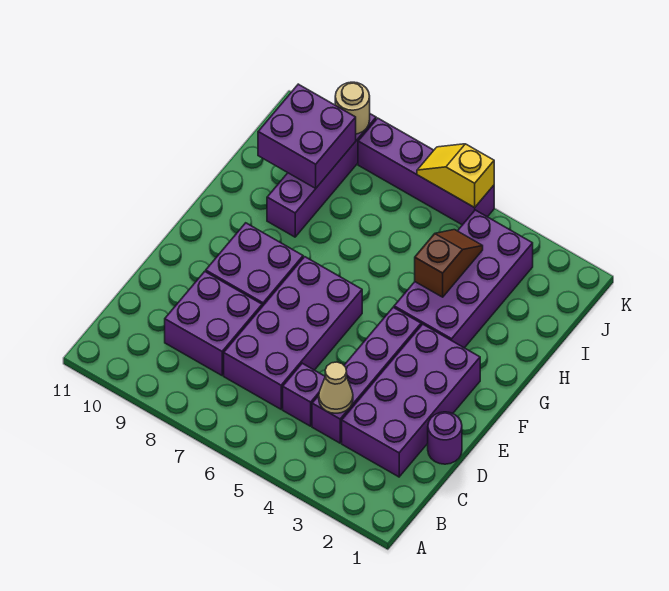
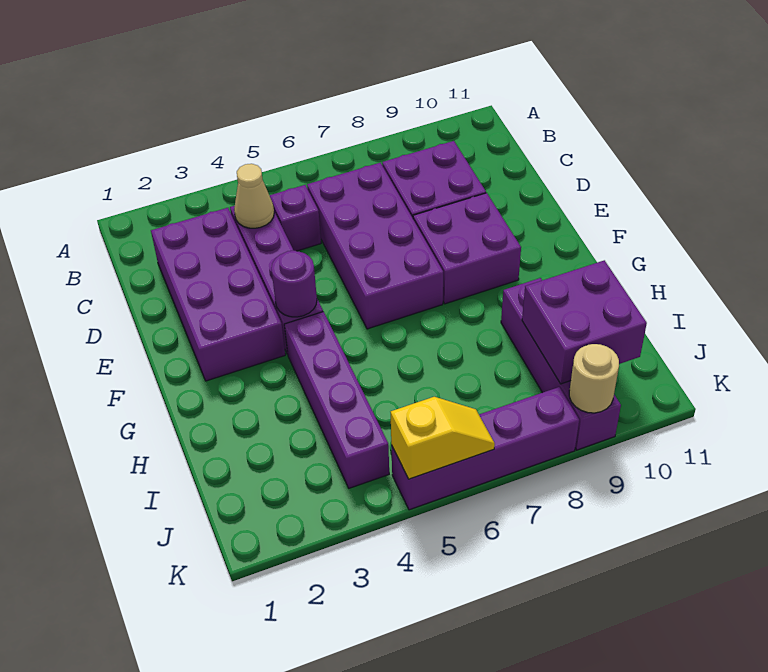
purple 1x1 round brick [428,412,462,464] -> purple 1x1 round brick moved to [271,251,317,317]
purple 2x4 brick [394,210,533,348] -> purple 1x4 brick [284,312,389,488]
brown 1x2 slope [415,230,483,297] -> none

